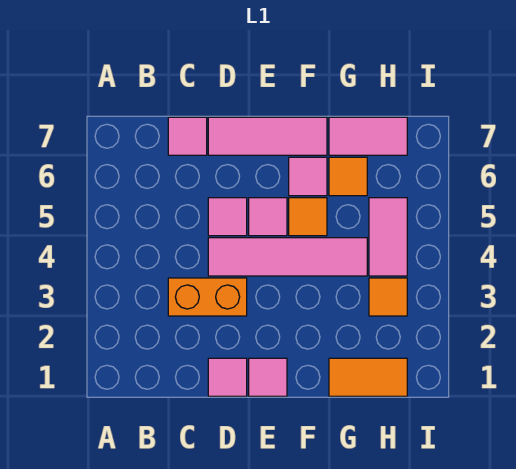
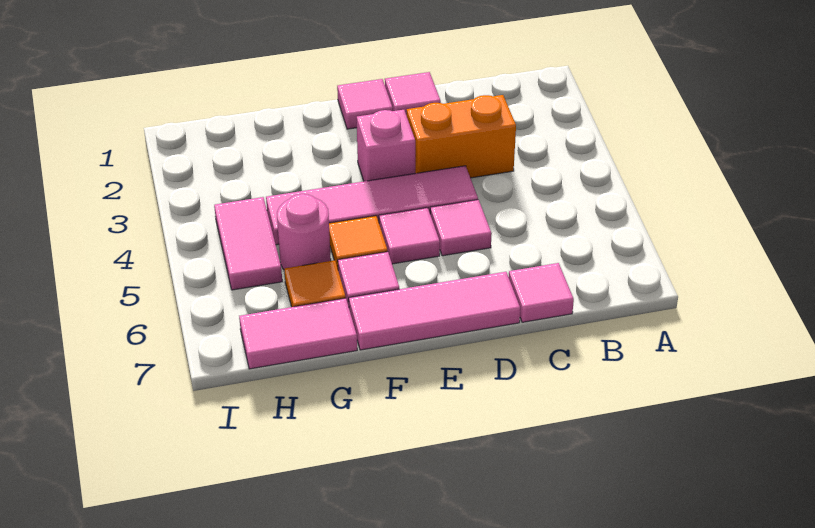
none -> pink 1x1 brick [357,110,415,181]
orange 1x2 tile [329,358,407,396] -> none
none -> pink 1x1 round brick [277,194,331,269]
orange 1x1 tile [369,278,407,316] -> none

